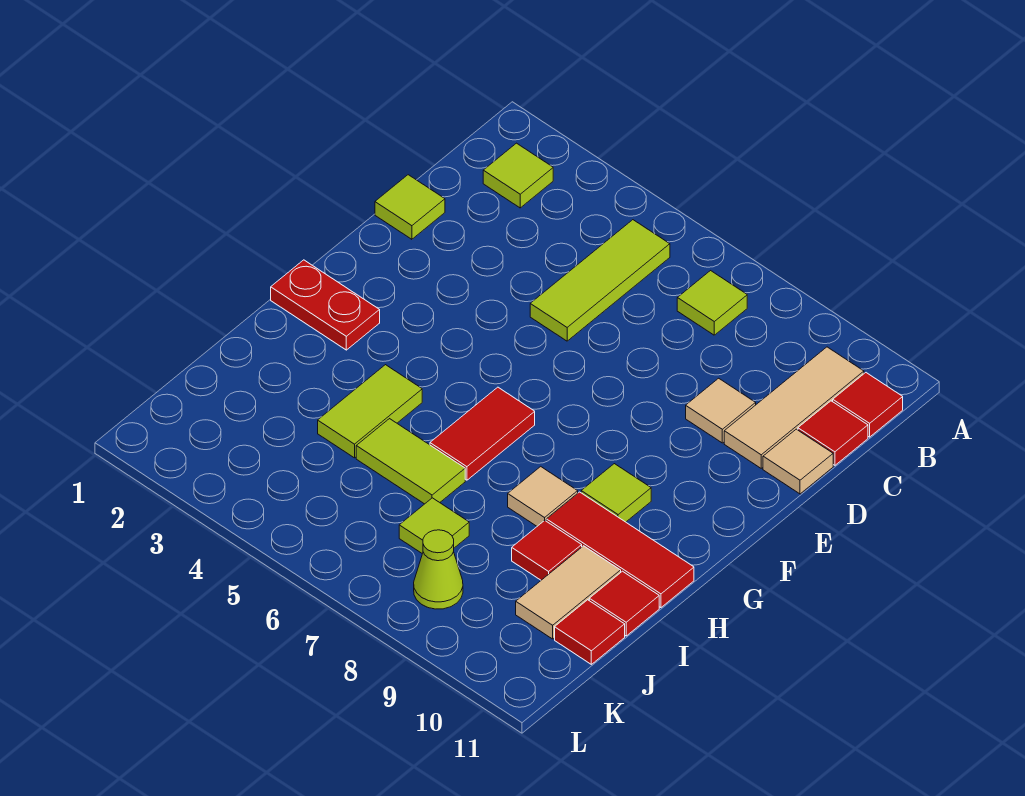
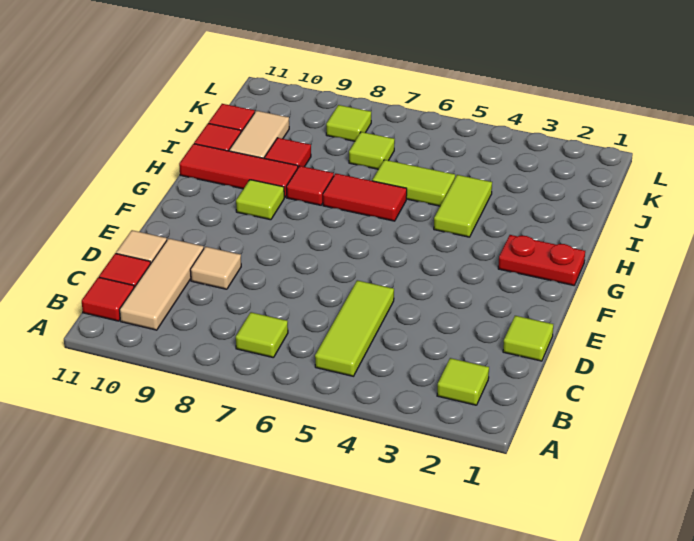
red 1x2 tile [430,387,535,480] -> red 1x2 tile turned to [323,173,407,221]
tan 1x1 tile [508,467,578,526] -> red 1x1 tile [286,166,334,205]
lime 1x1 cone [414,530,463,609] -> lime 1x1 tile [326,105,371,141]

